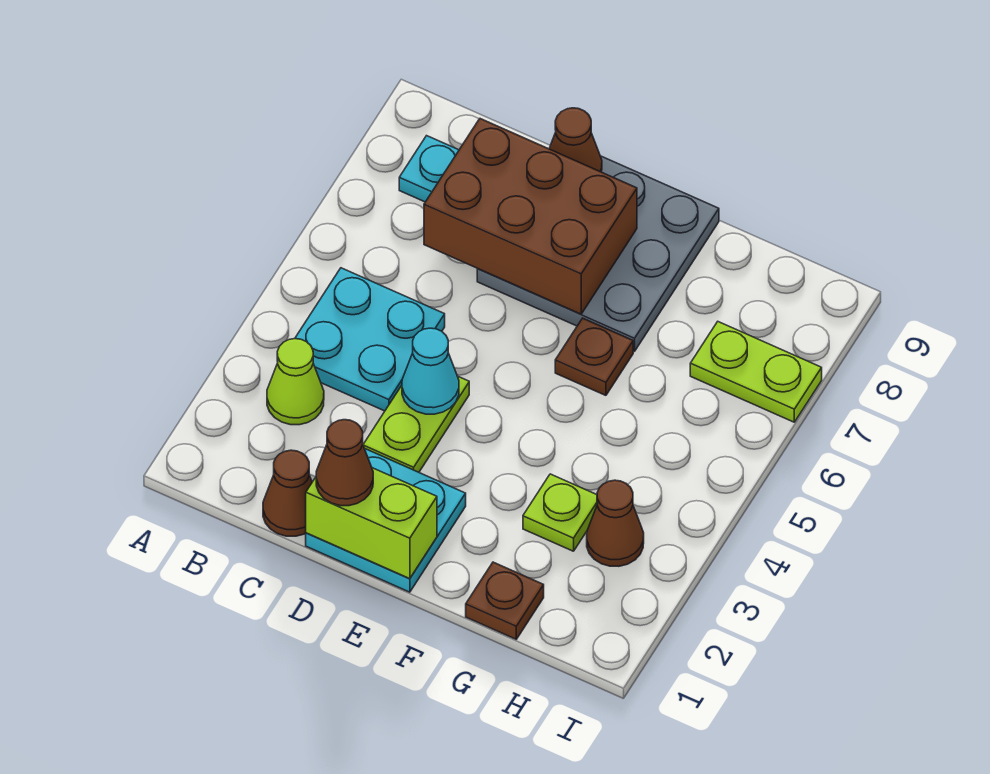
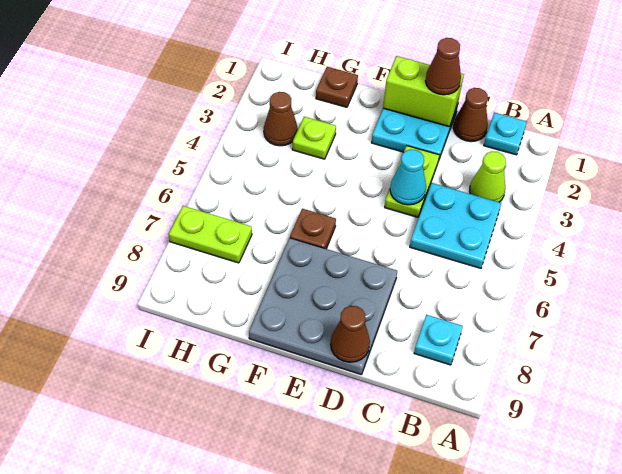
none -> cyan 1x1 plate [484,113,527,155]
brown 2x3 brick [424,119,637,314] -> none

